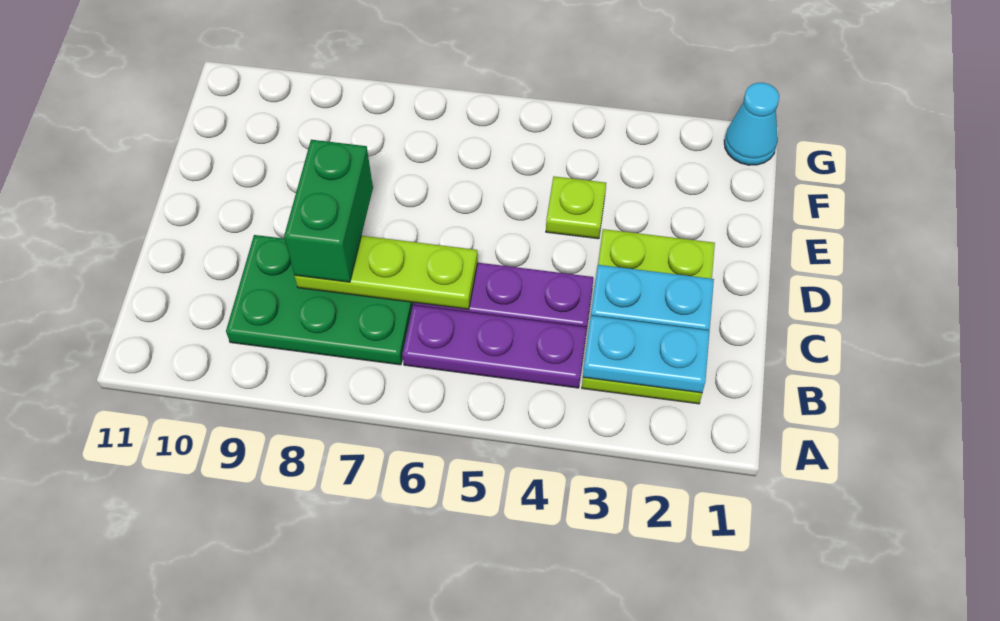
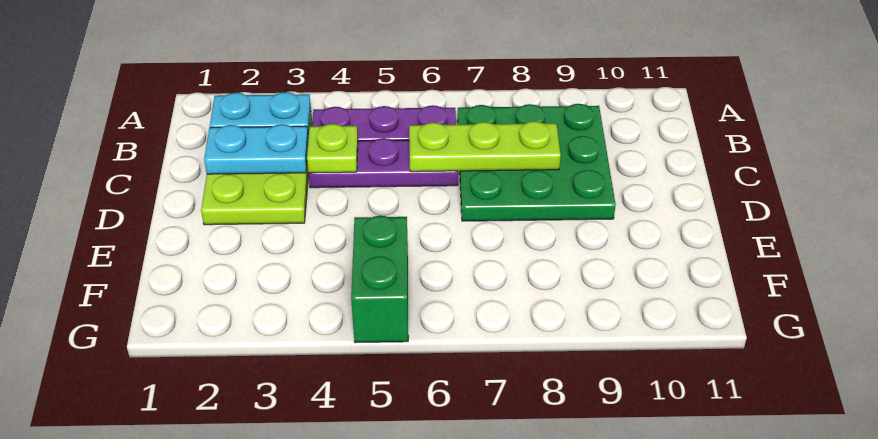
green 2x3 plate [226,235,414,365] -> green 3x3 plate [457,104,616,221]
green 1x2 brick [284,140,373,282] -> green 1x2 brick moved to [351,216,408,343]
lime 1x1 plate [546,176,606,239] -> lime 1x1 plate moved to [307,124,358,173]
cyan 1x1 cone [724,83,779,165] -> none

